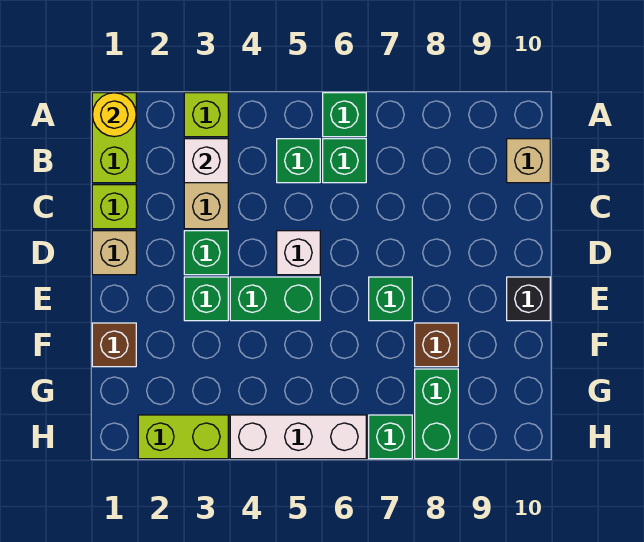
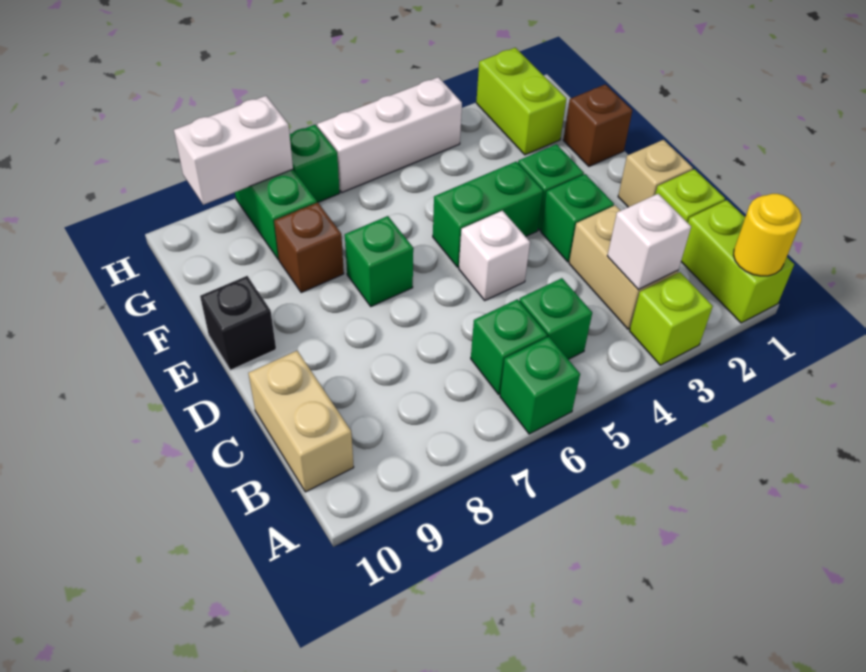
tan 1x1 brick [507,139,550,183] -> tan 1x2 brick [248,351,354,492]
lime 1x2 brick [138,415,228,459] -> lime 1x2 brick turned to [476,48,566,155]
none -> white 1x2 brick [174,96,293,205]

